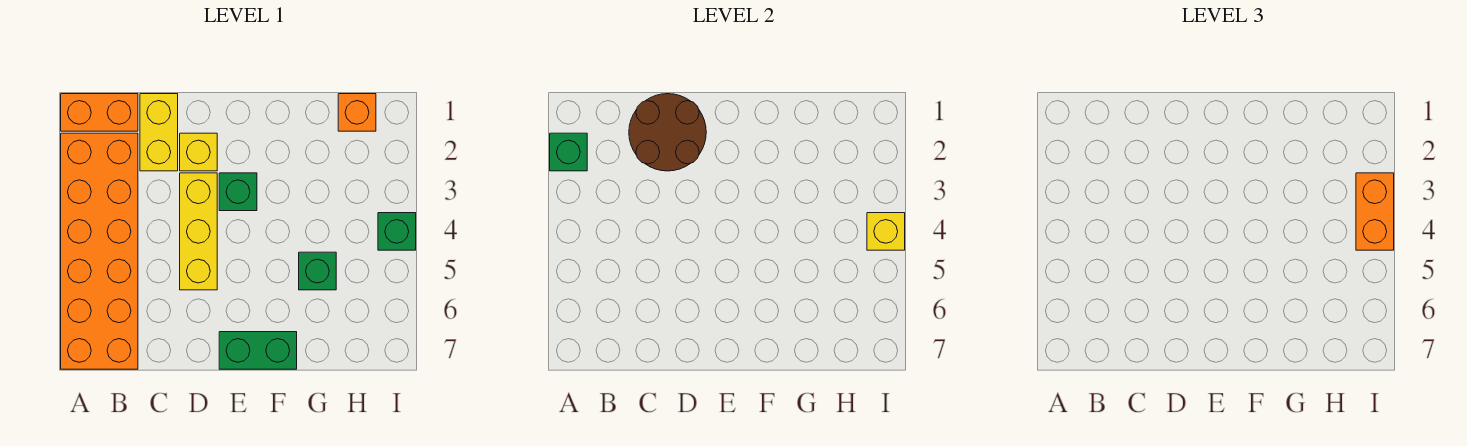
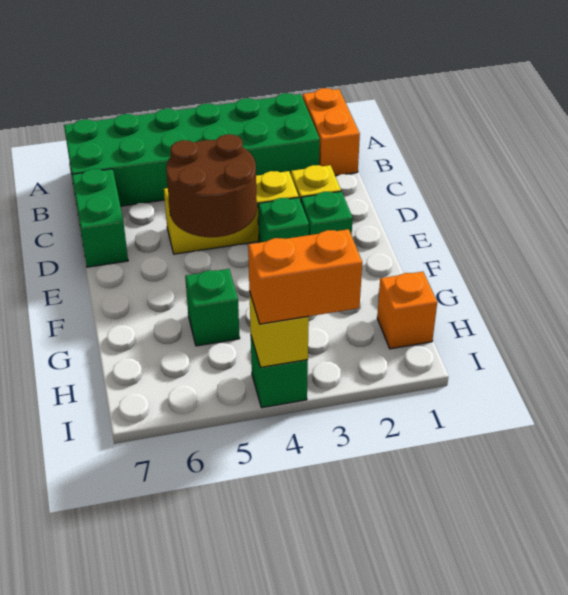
orange 2x6 brick [61,133,138,369] -> green 2x6 brick [64,93,320,206]
green 1x1 brick [550,133,587,171] -> green 1x1 brick moved to [301,191,352,235]
yellow 1x2 brick [140,94,178,171] -> none
brown 2x2 round brick [629,94,706,171] -> brown 2x2 round brick moved to [166,134,257,237]
green 1x2 brick [219,332,297,369] -> green 1x2 brick moved to [72,169,128,267]

